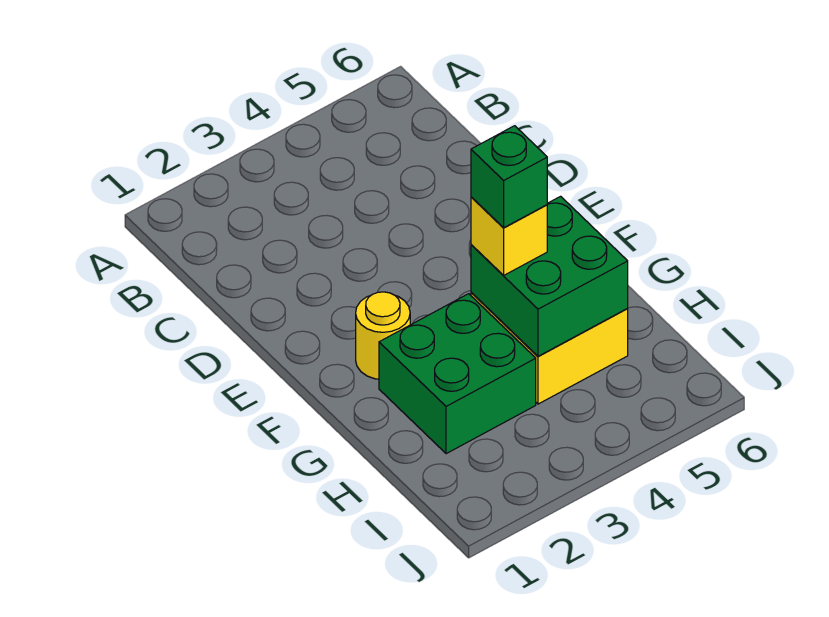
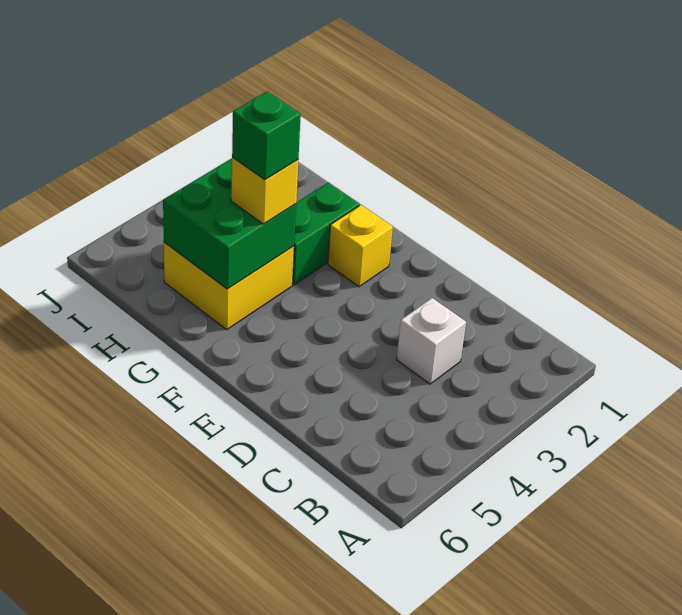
none -> white 1x1 brick [397,298,466,384]
yellow 1x1 round brick [356,292,410,379] -> yellow 1x1 brick [328,205,393,287]
green 2x2 brick [379,294,536,454] -> green 1x2 brick [292,182,359,285]

